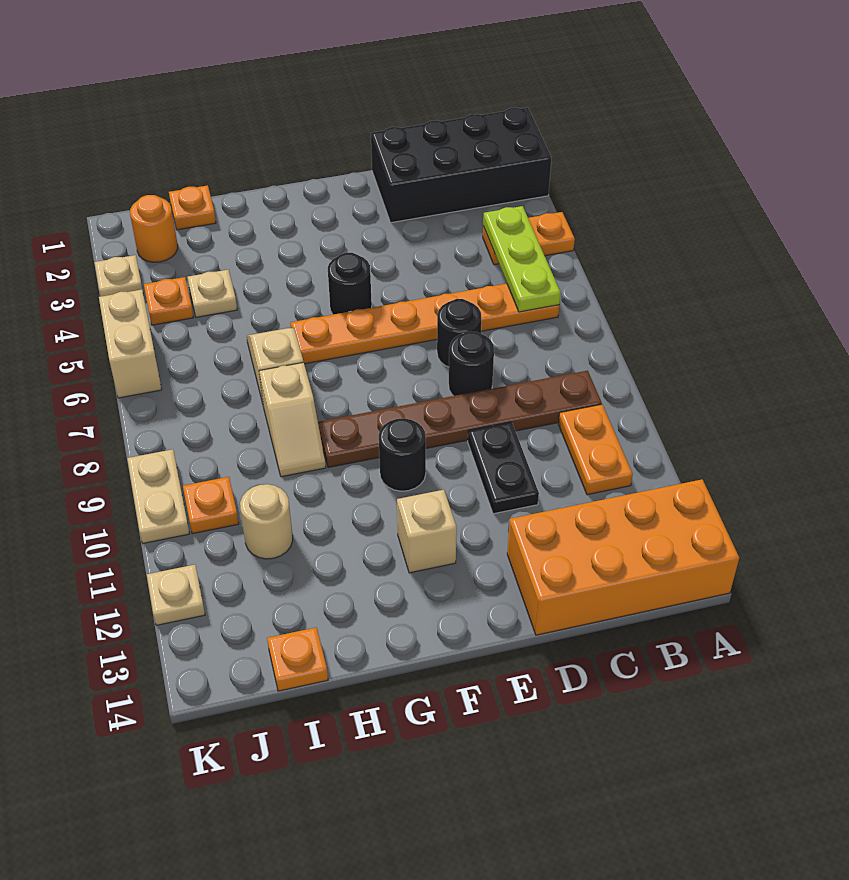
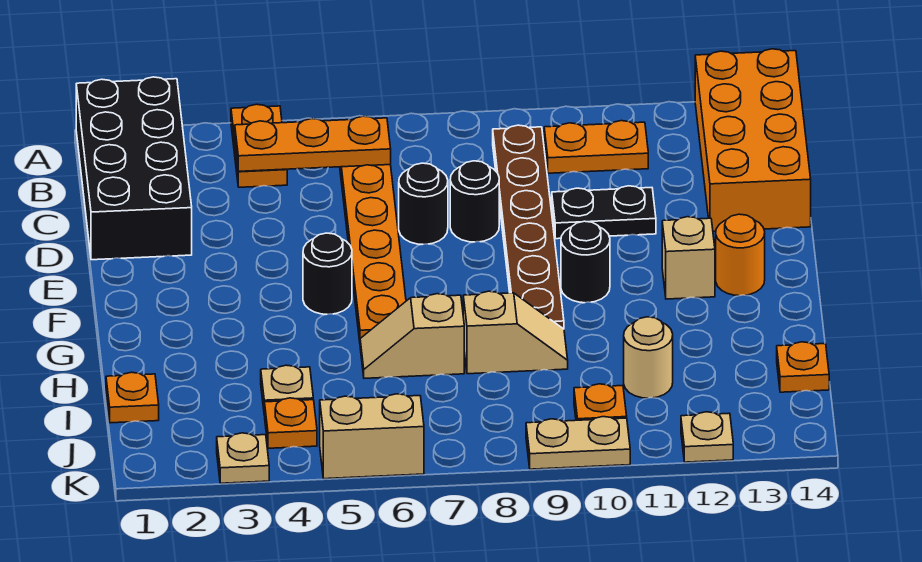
lime 1x3 plate [483,206,561,312] -> orange 1x3 plate [235,116,391,171]
orange 1x1 round brick [130,195,178,262] -> orange 1x1 round brick moved to [716,214,765,296]

